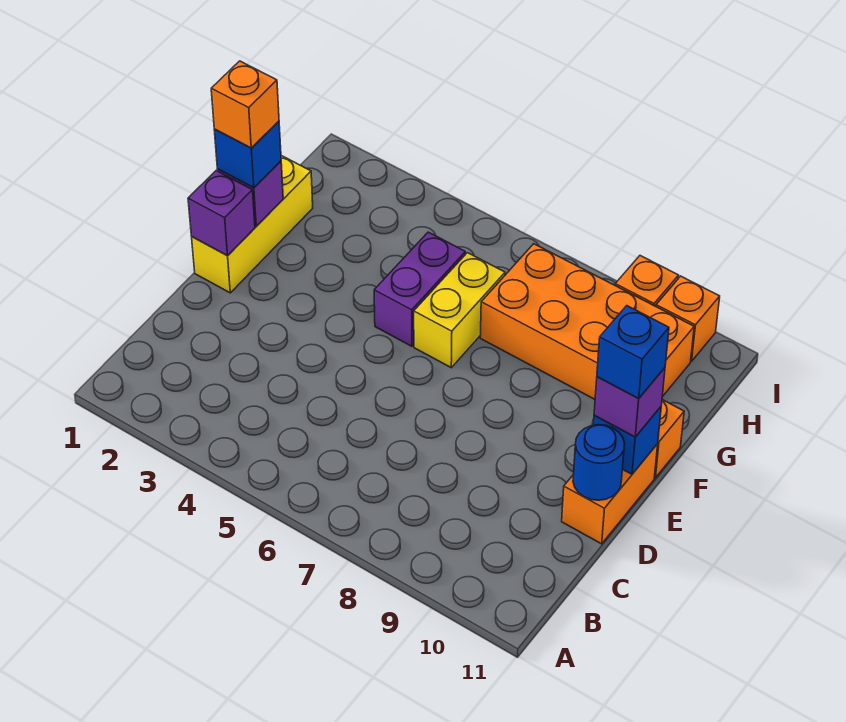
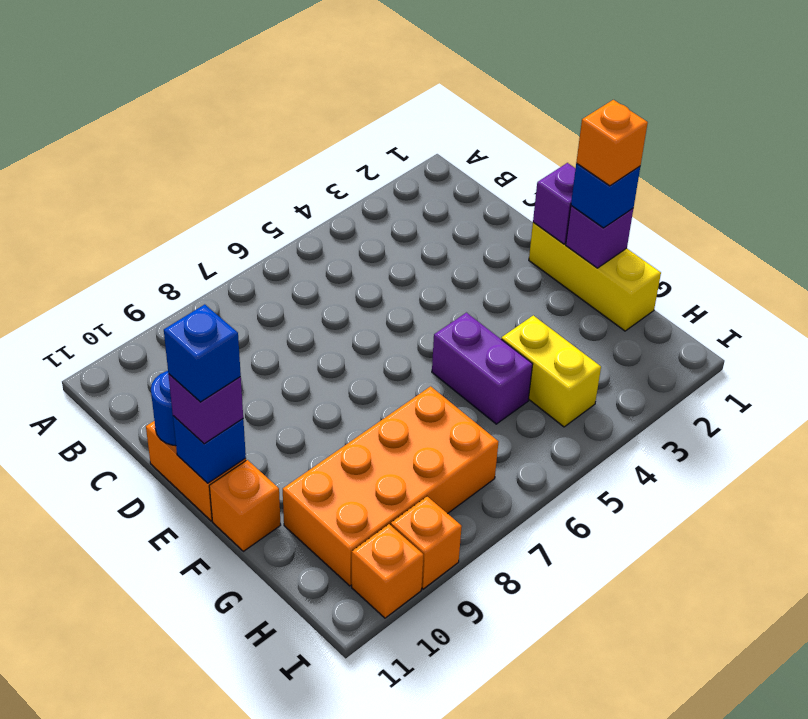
yellow 1x2 brick [414,253,505,368] -> yellow 1x2 brick moved to [501,315,601,427]

